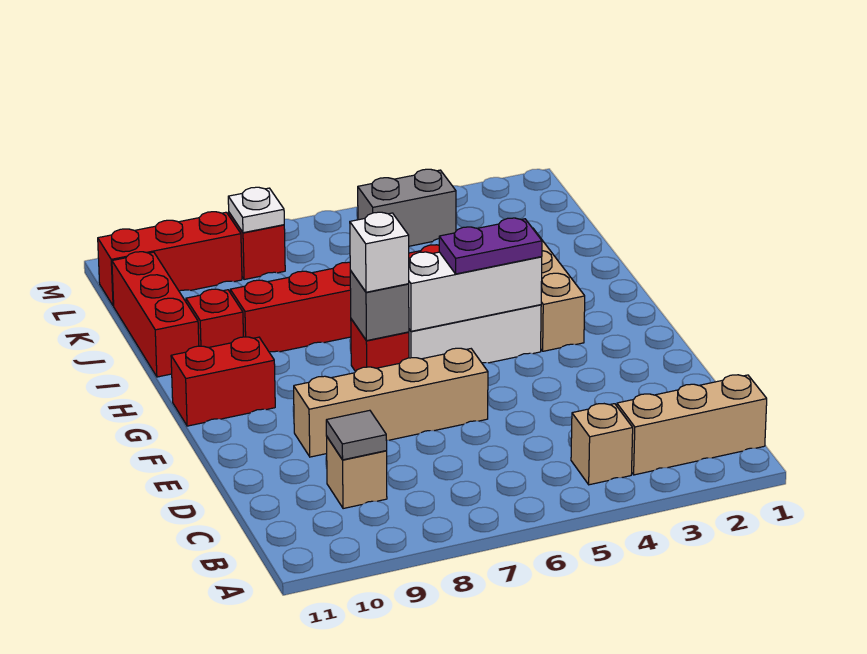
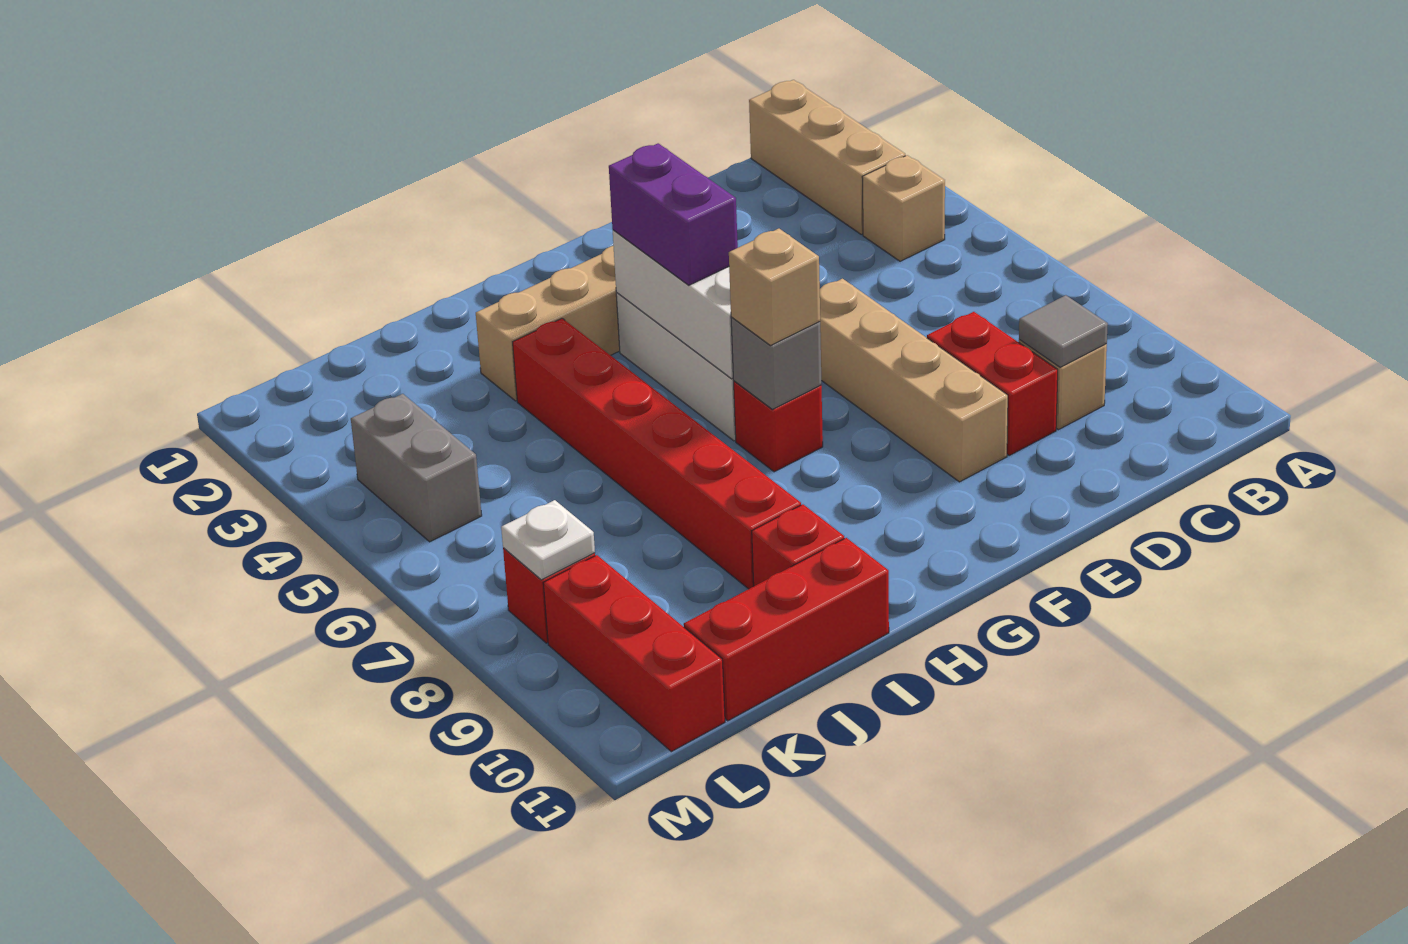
purple 1x2 plate [439,218,542,274] -> purple 1x2 brick [609,143,738,285]
white 1x1 brick [350,212,409,292] -> tan 1x1 brick [729,229,820,346]
red 1x2 brick [171,337,275,426] -> red 1x2 brick moved to [927,312,1058,455]

